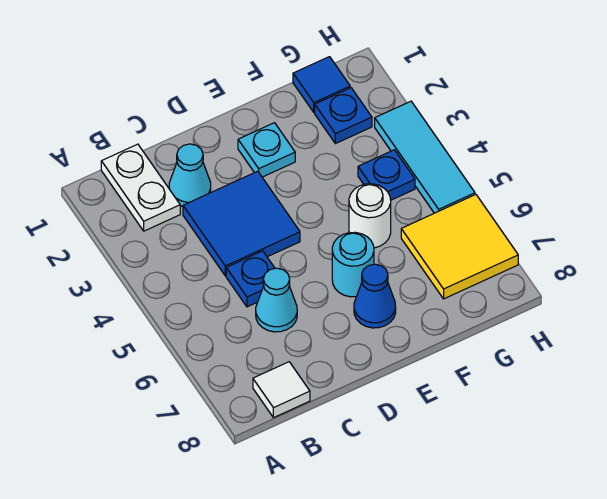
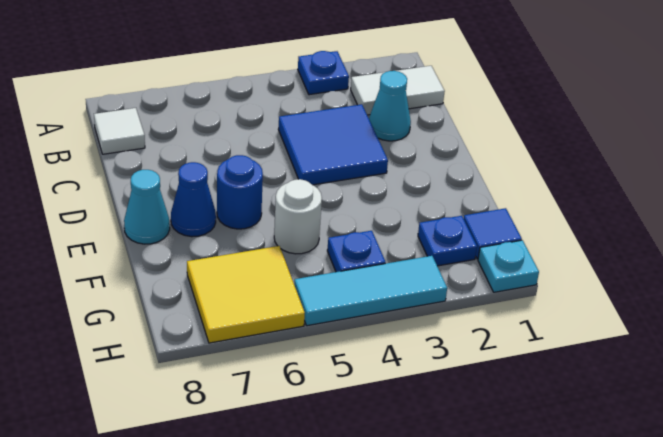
white 1x2 plate [101,144,180,231] -> white 1x2 tile [351,66,445,115]
blue 1x1 plate [226,251,275,307] -> blue 1x1 plate moved to [298,51,349,95]
cyan 1x1 cone [256,268,297,332] -> cyan 1x1 cone moved to [124,170,170,244]
cyan 1x1 plate [238,123,295,177] -> cyan 1x1 plate moved to [478,240,539,292]
cyan 1x1 round brick [332,232,374,297] -> blue 1x1 round brick [217,155,263,229]

